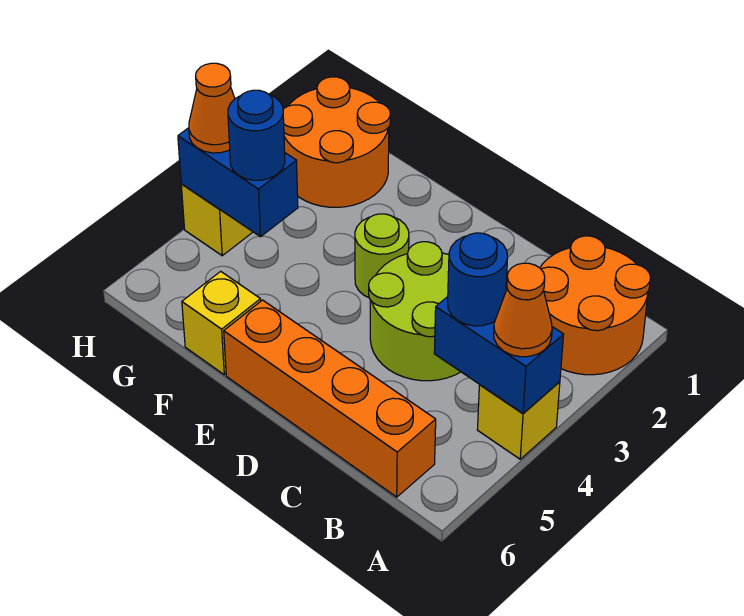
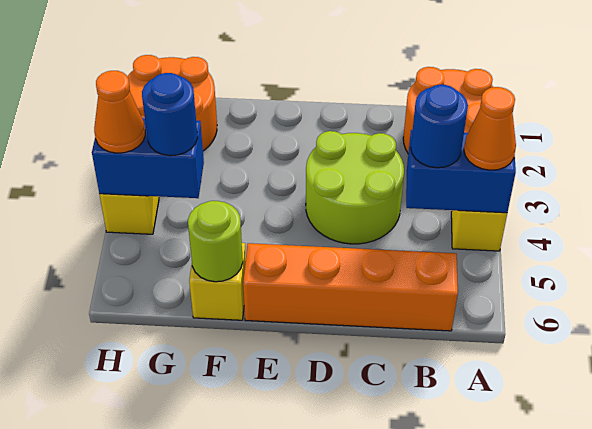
lime 1x1 round brick [355,214,409,298] -> lime 1x1 round brick moved to [188,201,243,282]

